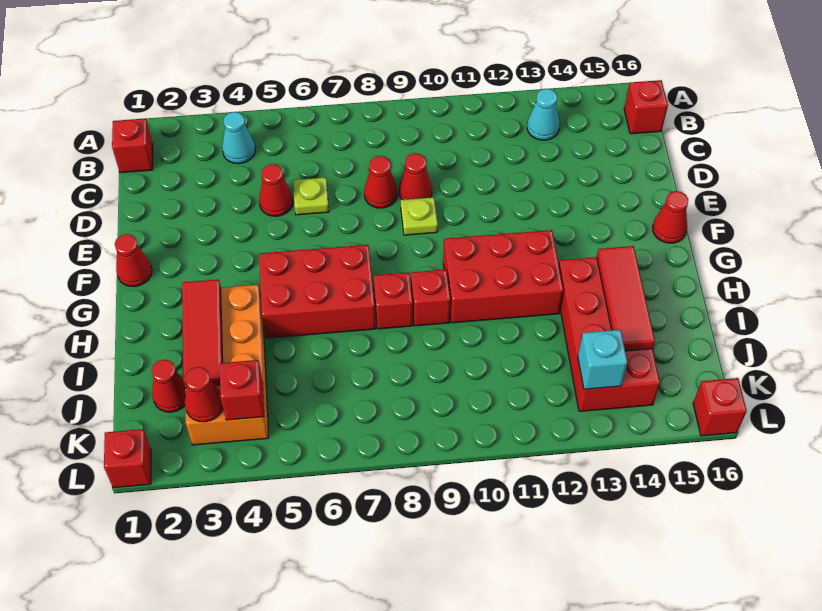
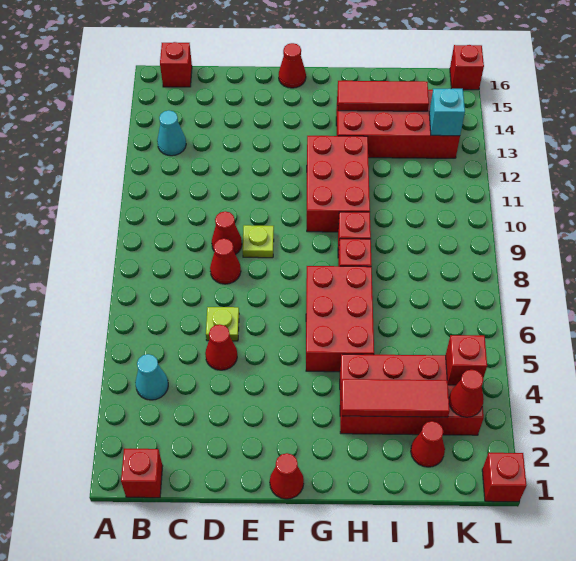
orange 2x4 brick [185,285,269,445] -> red 2x4 brick [340,354,484,435]

